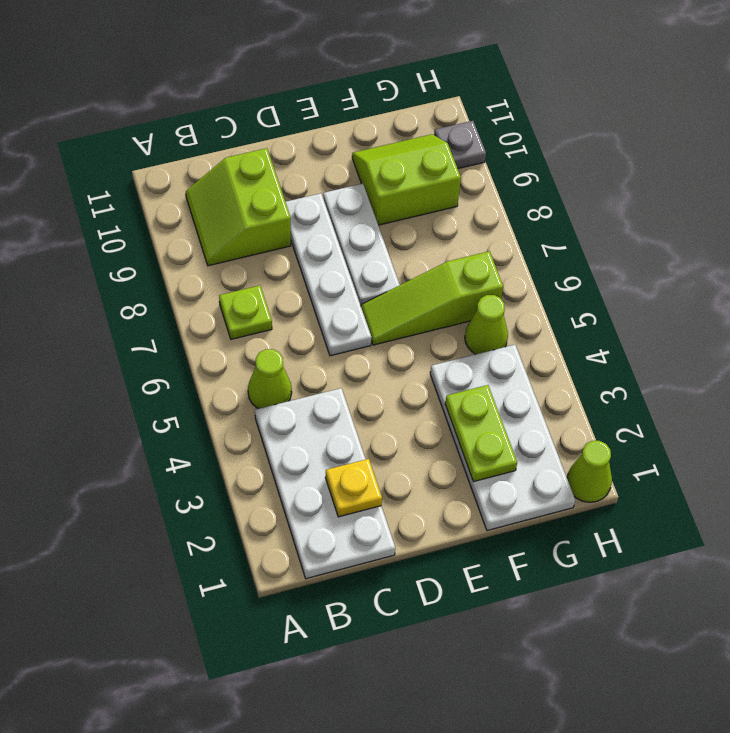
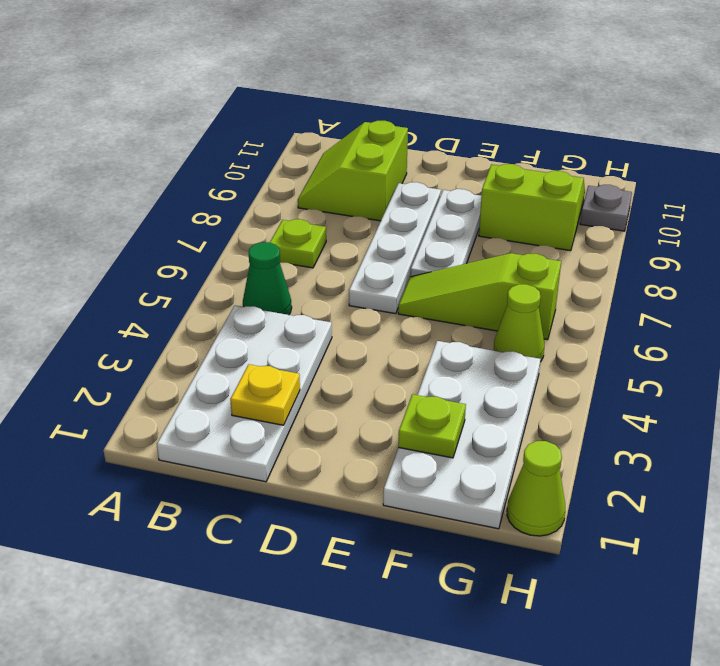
lime 1x1 cone [248,349,292,409] -> green 1x1 cone [243,242,292,315]
lime 1x2 plate [445,385,517,482] -> lime 1x1 plate [398,394,466,458]

